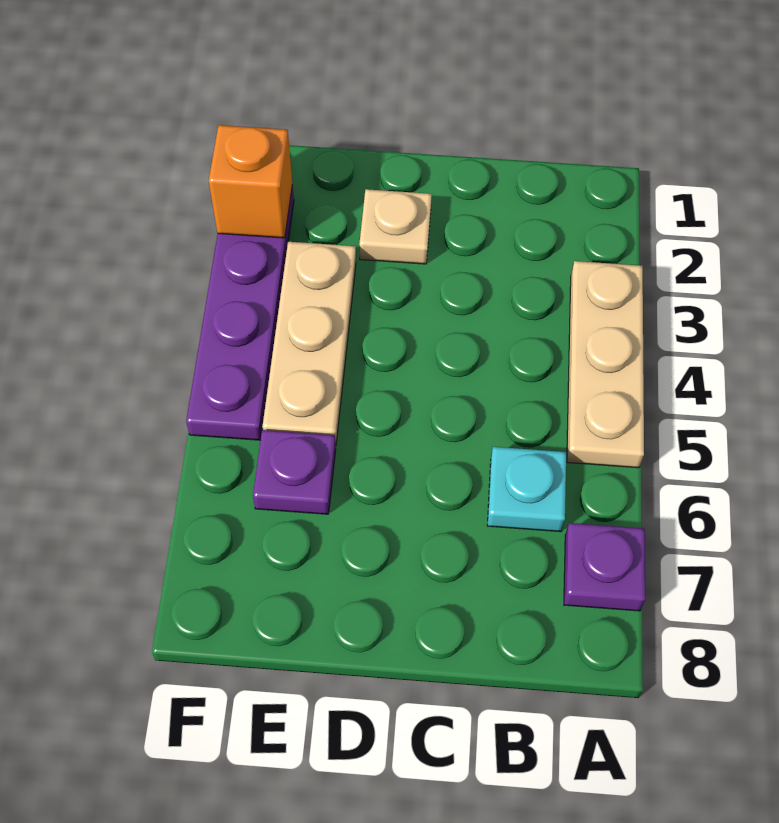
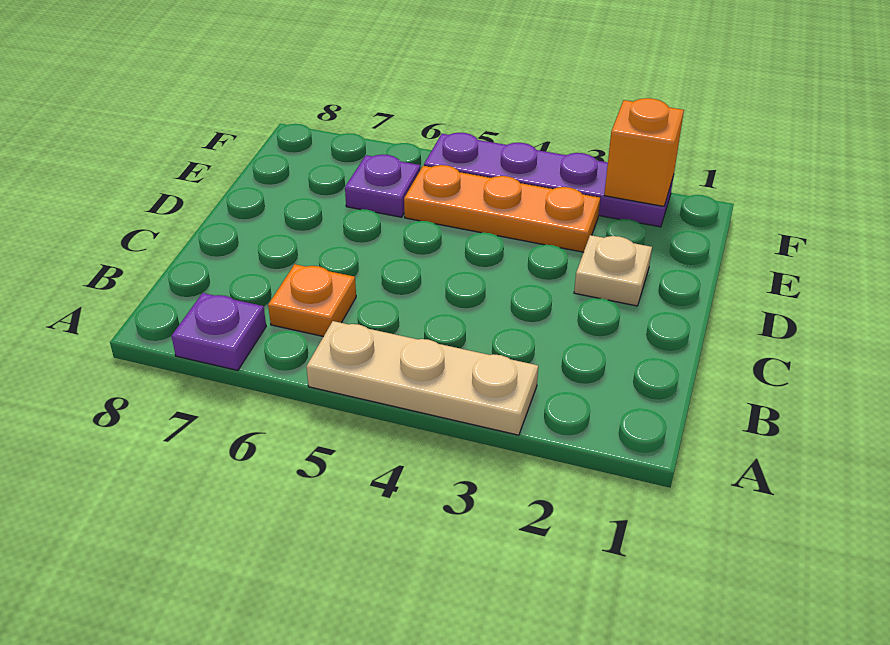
cyan 1x1 plate [487,447,566,532] -> orange 1x1 plate [268,264,356,336]
tan 1x3 plate [262,242,356,445] -> orange 1x3 plate [404,165,600,252]

